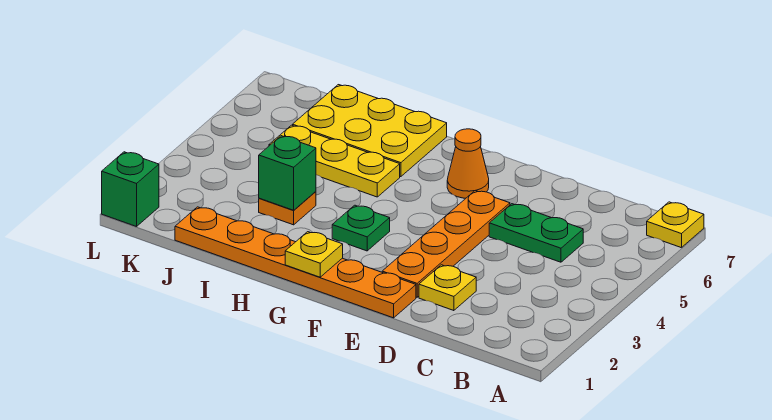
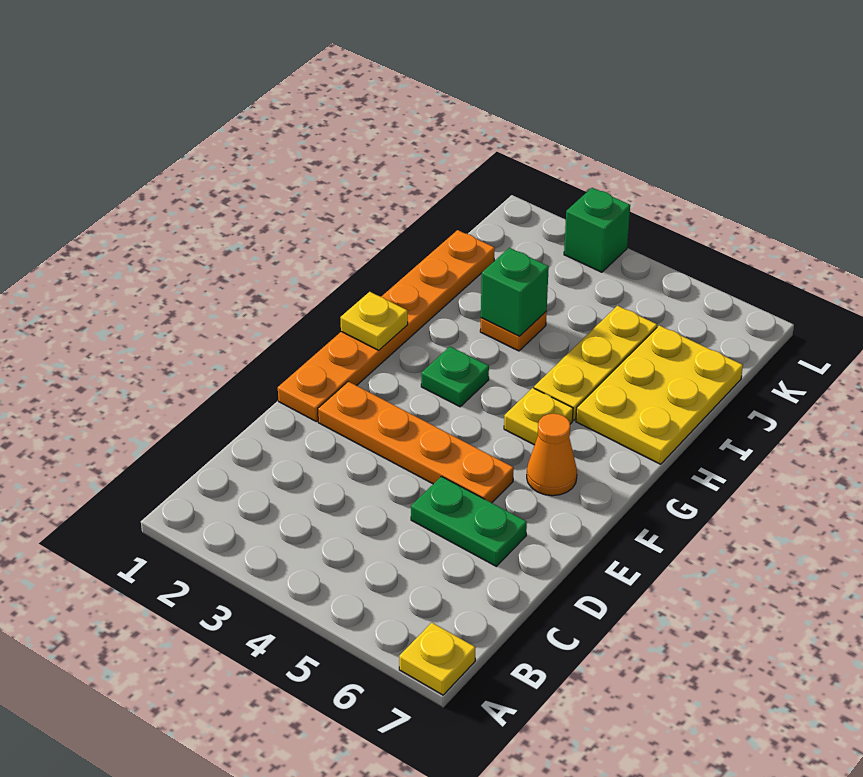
green 1x2 plate [489,204,583,262] -> green 1x2 plate turned to [411,476,527,566]
yellow 1x1 plate [419,265,476,311] -> yellow 1x1 plate moved to [504,388,573,445]
green 1x1 brick [102,152,159,227] -> green 1x1 brick moved to [564,188,630,272]

